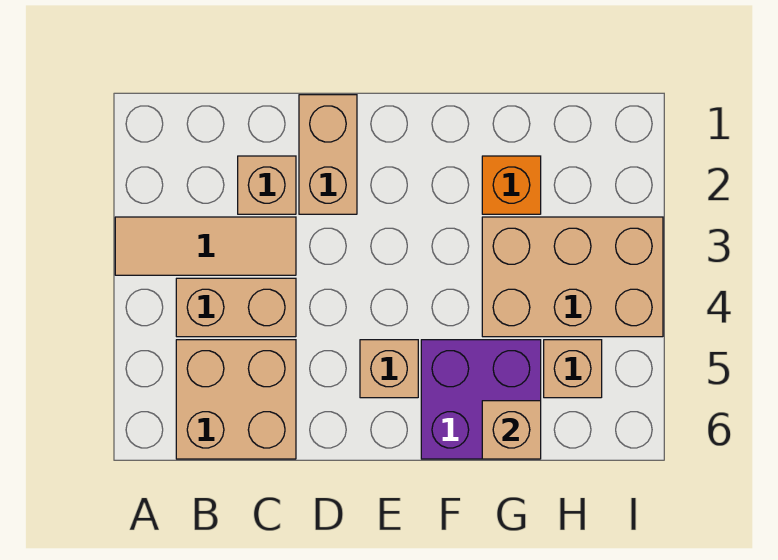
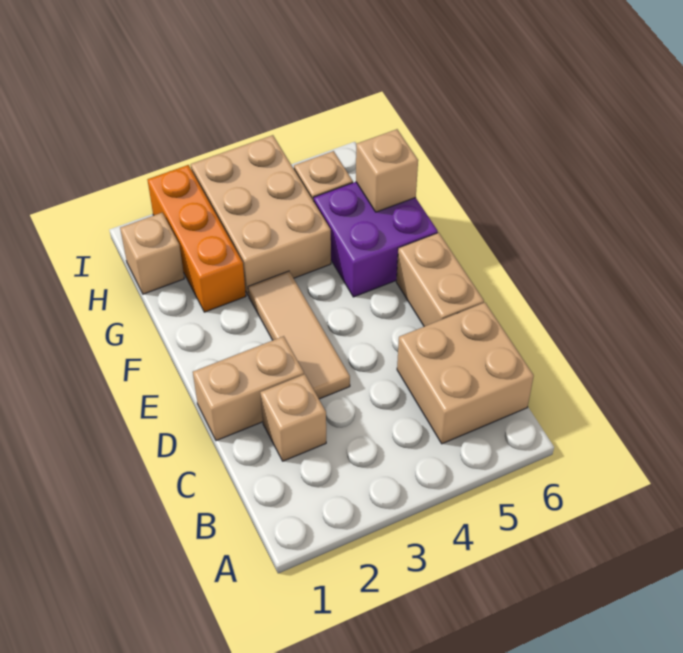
tan 1x3 tile [115,217,296,275] -> tan 1x3 tile moved to [248,271,350,399]
tan 1x2 brick [176,278,296,337] -> tan 1x2 brick moved to [396,233,484,327]
tan 1x1 brick [360,340,418,398] -> tan 1x1 brick moved to [120,213,184,294]
orange 1x1 brick [482,156,541,214] -> orange 1x3 brick [147,165,246,312]

